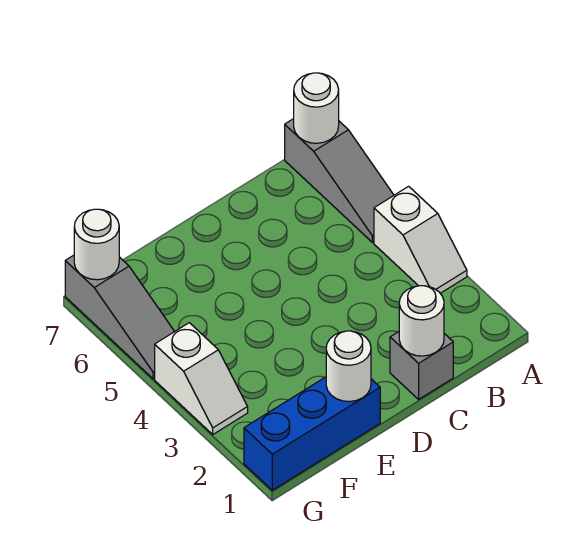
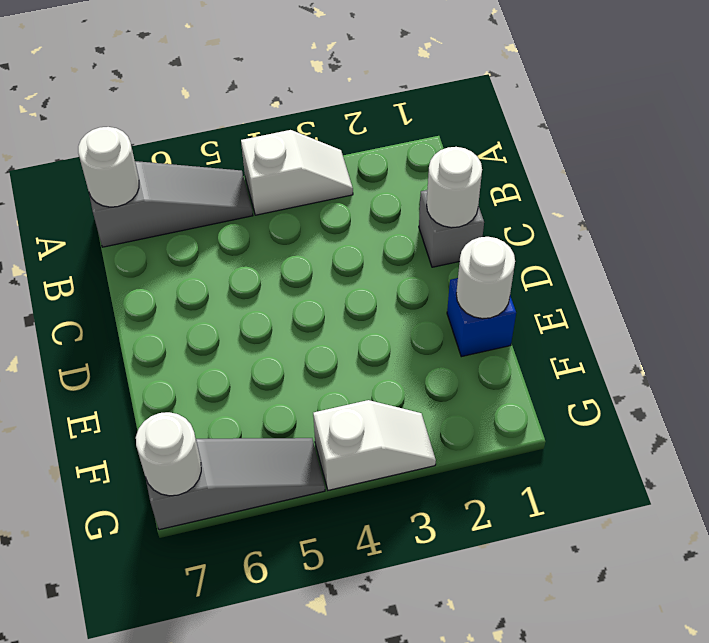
blue 1x3 brick [244,377,380,490] -> blue 1x1 brick [447,278,516,357]

